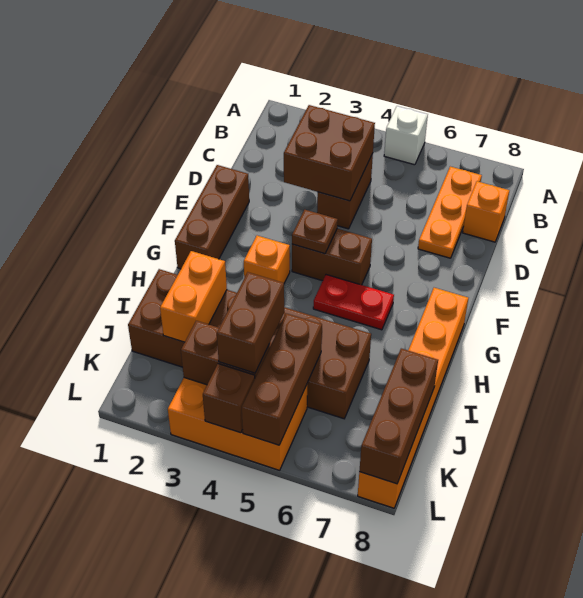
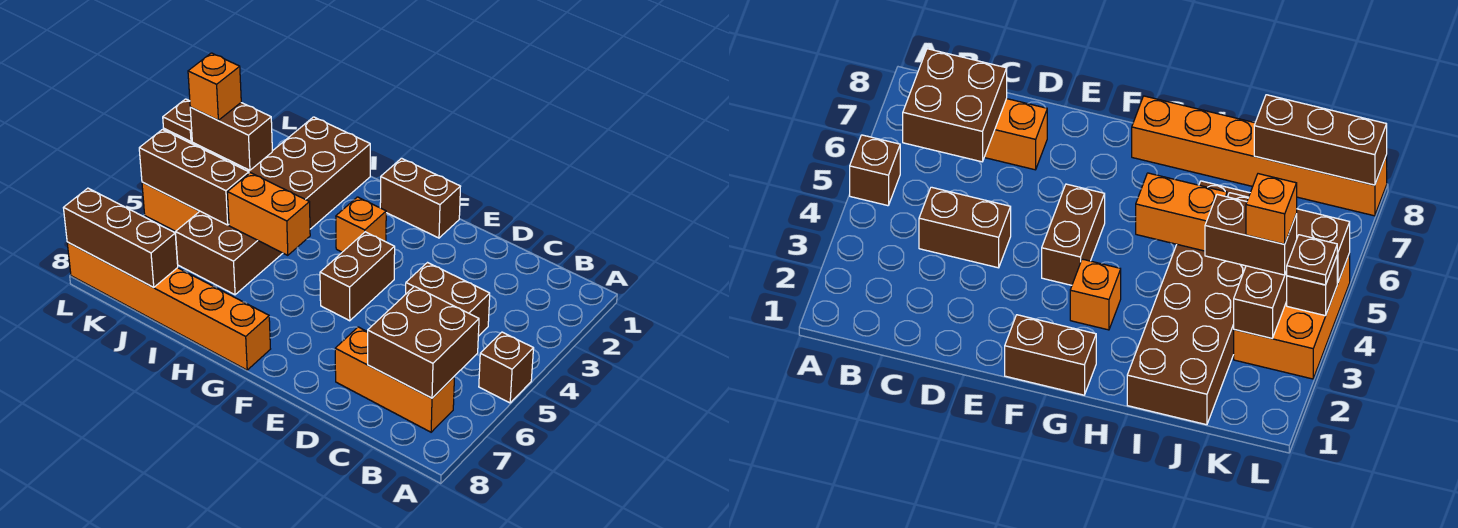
white 1x1 brick [384,106,428,165] -> brown 1x1 brick [479,332,534,403]
orange 1x3 plate [418,167,482,258] -> orange 1x3 brick [335,327,454,432]
brown 2x2 brick [284,105,375,201] -> brown 2x2 brick moved to [368,286,479,398]
orange 1x1 brick [463,181,510,242] -> orange 1x1 brick moved to [188,53,241,120]
brown 1x3 brick [175,165,249,269] -> brown 1x2 brick [380,158,461,238]
brown 1x1 plate [292,210,338,254] -> brown 1x1 plate moved to [163,99,192,142]
red 1x2 plate [313,275,394,330] -> none
orange 1x2 brick [160,251,227,342] -> orange 1x2 brick moved to [227,173,310,255]

